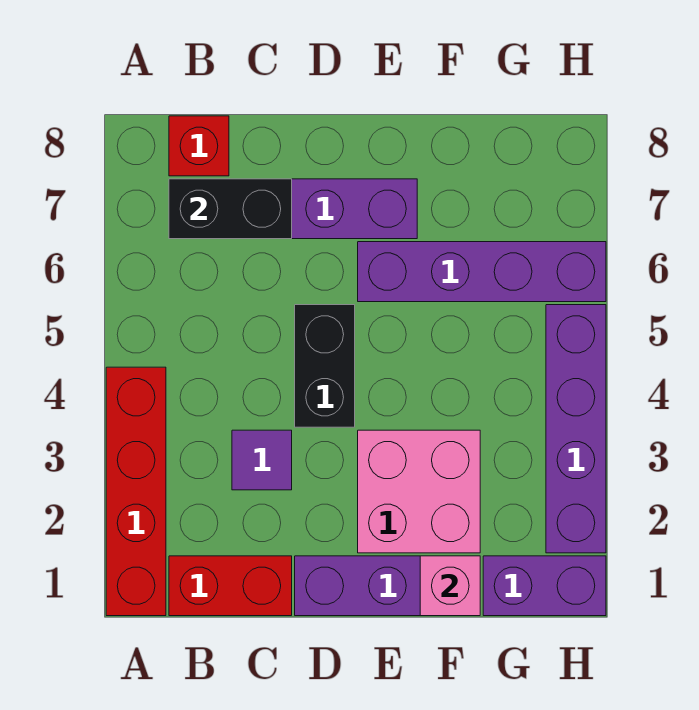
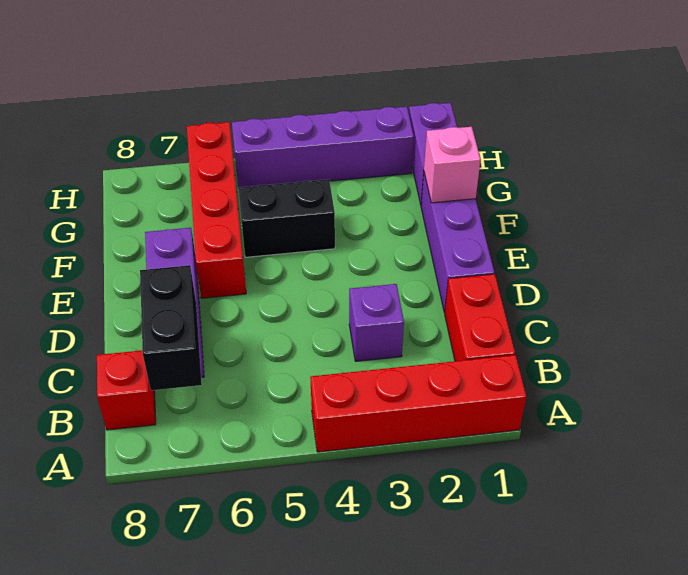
purple 1x1 tile [232,430,292,490] -> purple 1x1 brick [349,284,404,361]
black 1x2 brick [295,305,355,427] -> black 1x2 brick moved to [238,179,335,257]
pink 2x2 brick [358,430,480,553] -> none
purple 1x4 brick [358,242,606,302] -> red 1x4 brick [187,122,246,298]

